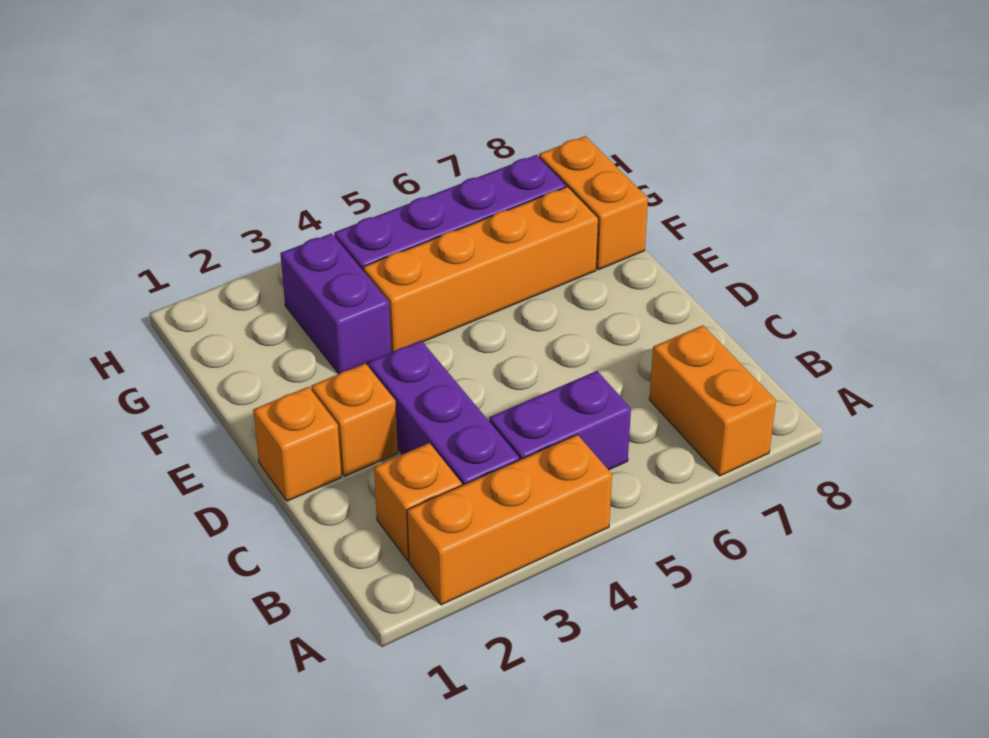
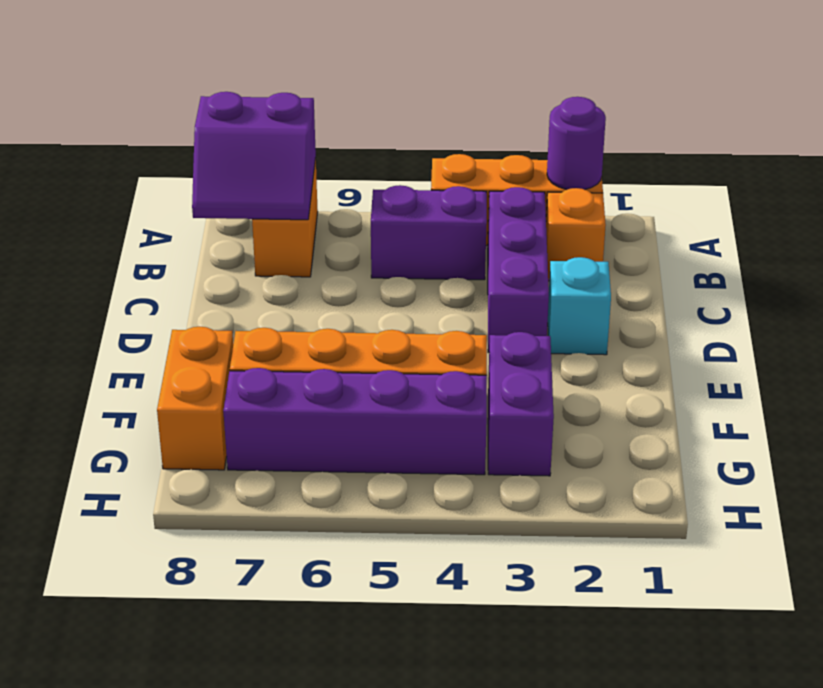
none -> purple 1x1 round brick [547,97,606,190]
none -> purple 2x2 slope [192,92,316,220]
orange 1x1 brick [253,387,342,501] -> none
orange 1x1 brick [311,363,398,477] -> cyan 1x1 brick [548,257,611,355]

